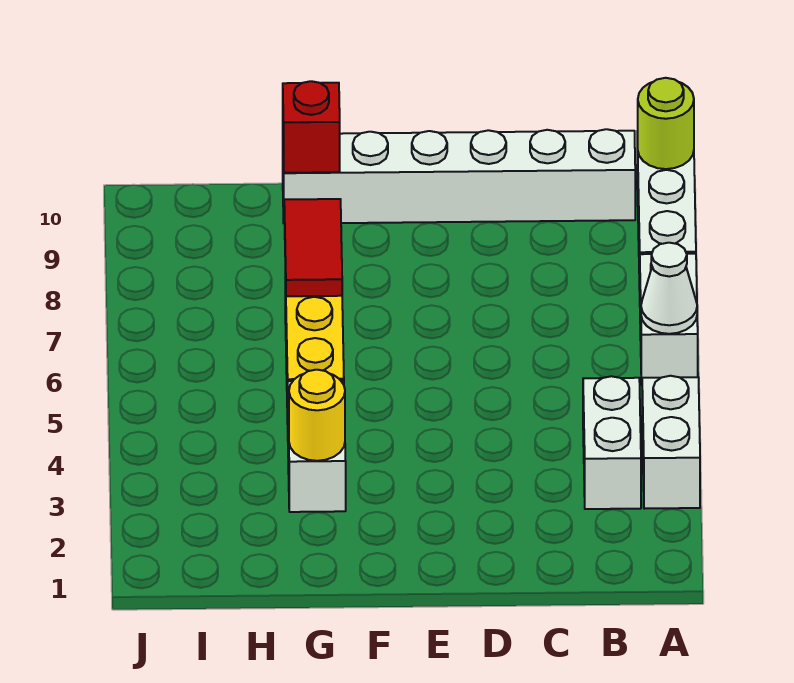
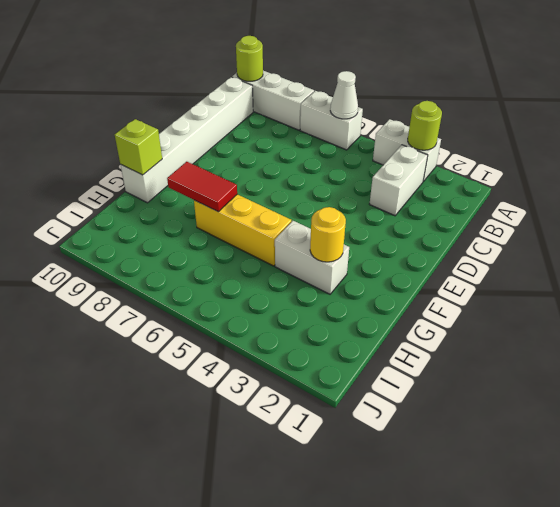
none -> lime 1x1 round brick [408,101,442,150]
white 1x2 brick [583,376,641,509] -> white 1x2 brick turned to [370,145,428,216]
red 1x1 brick [283,81,340,173] -> lime 1x1 brick [115,119,162,175]

